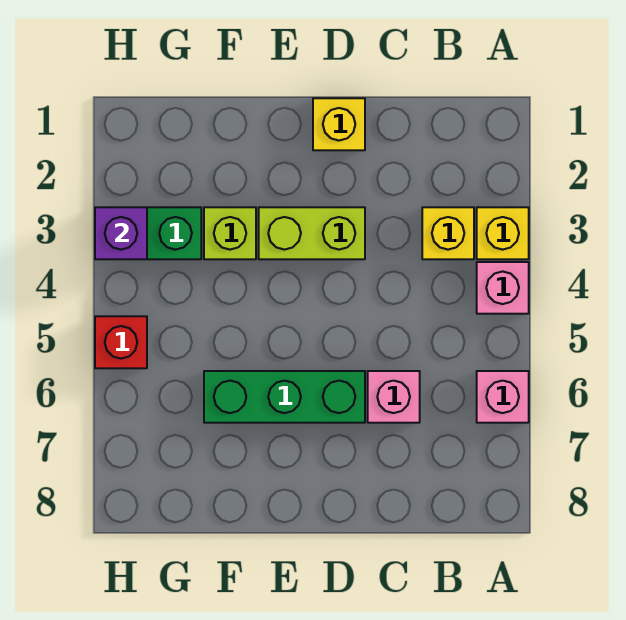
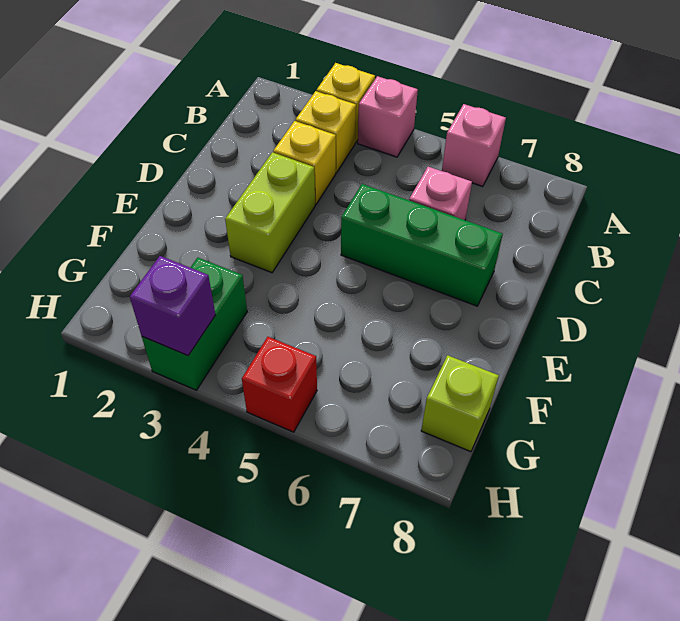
yellow 1x1 brick [313,98,365,150] -> yellow 1x1 brick moved to [273,121,336,204]
green 1x3 brick [204,371,365,423] -> green 1x3 brick turned to [341,184,503,306]
lime 1x1 brick [204,207,256,259] -> lime 1x1 brick moved to [421,355,499,452]

